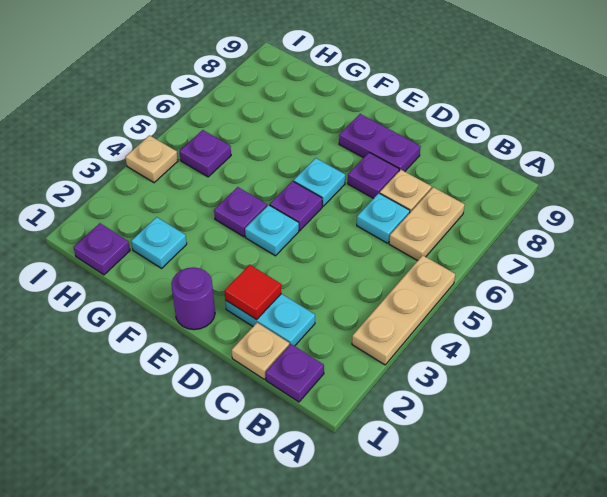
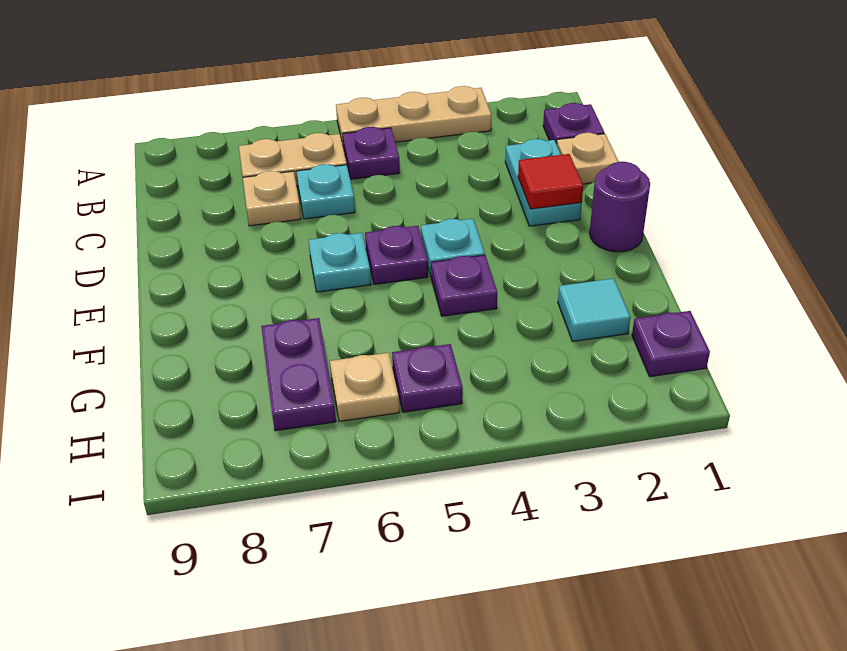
purple 1x1 plate [348,152,399,198] -> purple 1x1 plate moved to [343,127,400,179]
purple 1x2 plate [339,114,421,171] -> purple 1x2 plate moved to [261,318,336,431]
cyan 1x1 plate [131,217,187,268] -> cyan 1x1 tile [558,278,631,341]
tan 1x1 plate [125,135,178,183] -> tan 1x1 plate moved to [330,353,400,421]

